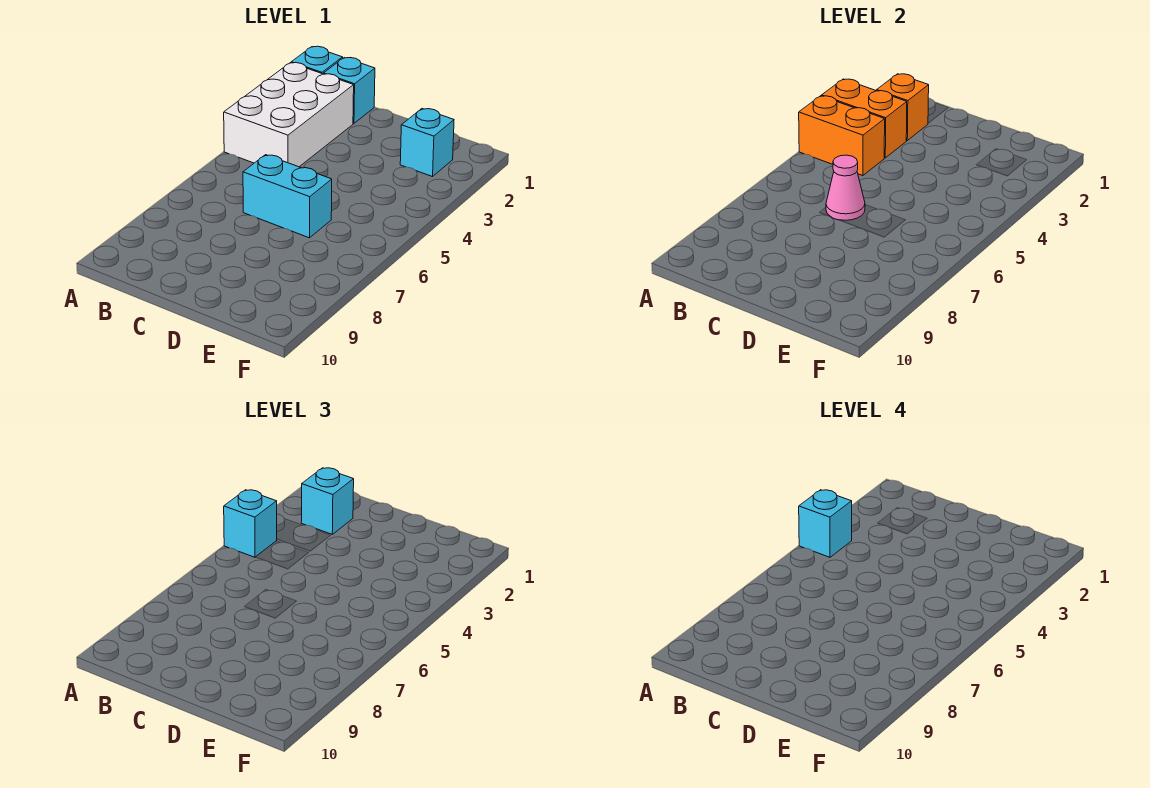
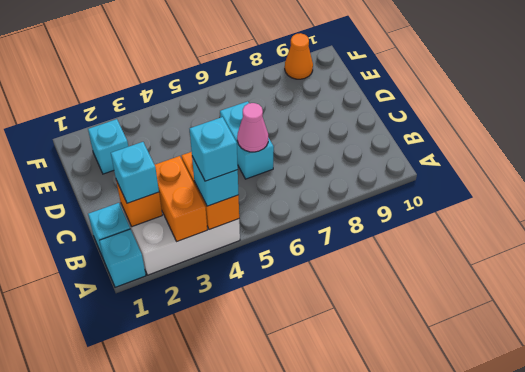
none -> orange 1x1 cone [285,33,313,79]

